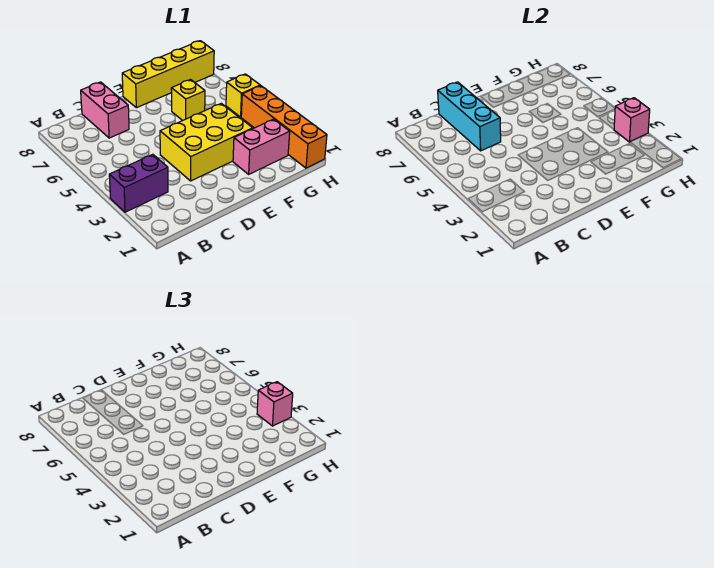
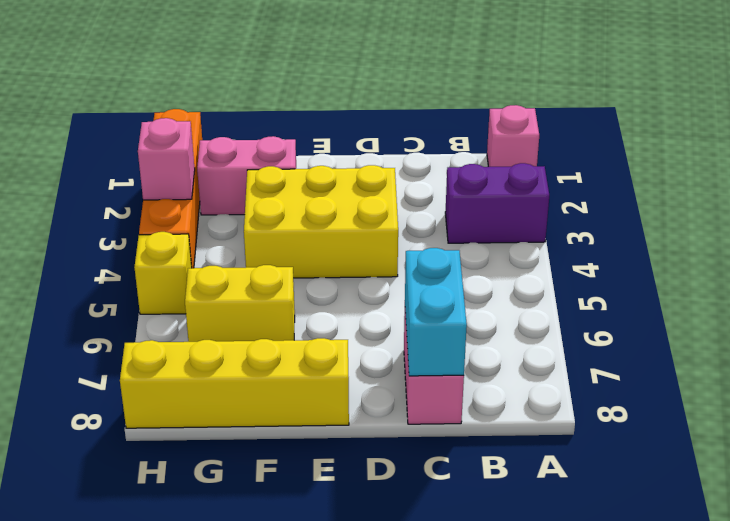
cyan 1x3 brick [438,82,501,151] -> cyan 1x2 brick [405,248,467,376]
yellow 1x1 brick [171,80,205,121] -> yellow 1x2 brick [185,265,295,342]
pink 1x1 brick [257,382,293,426] -> pink 1x1 brick moved to [487,105,539,167]

